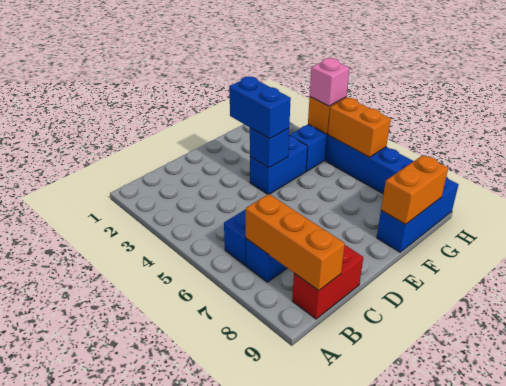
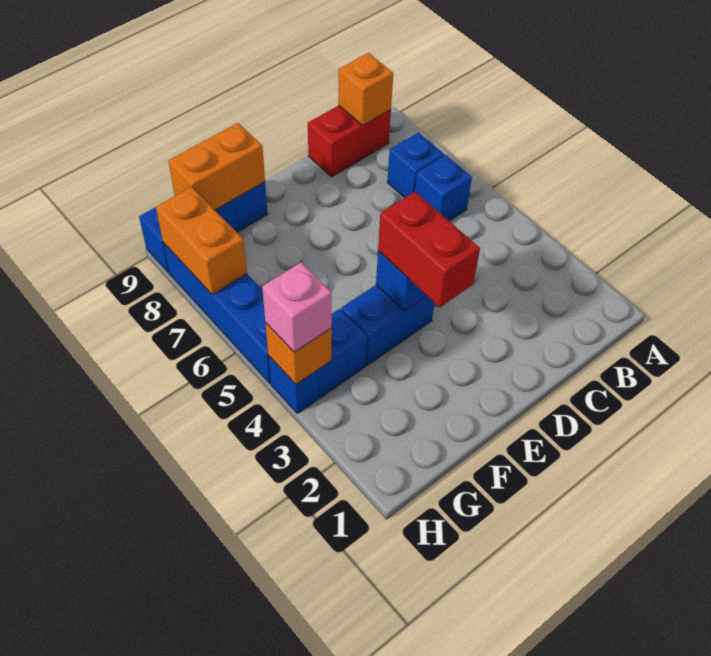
orange 1x3 brick [246,194,345,291] -> orange 1x1 brick [338,53,393,125]
blue 1x2 brick [229,77,291,139] -> red 1x2 brick [378,192,480,307]
orange 1x2 brick [328,98,391,157] -> orange 1x2 brick moved to [156,187,247,295]

